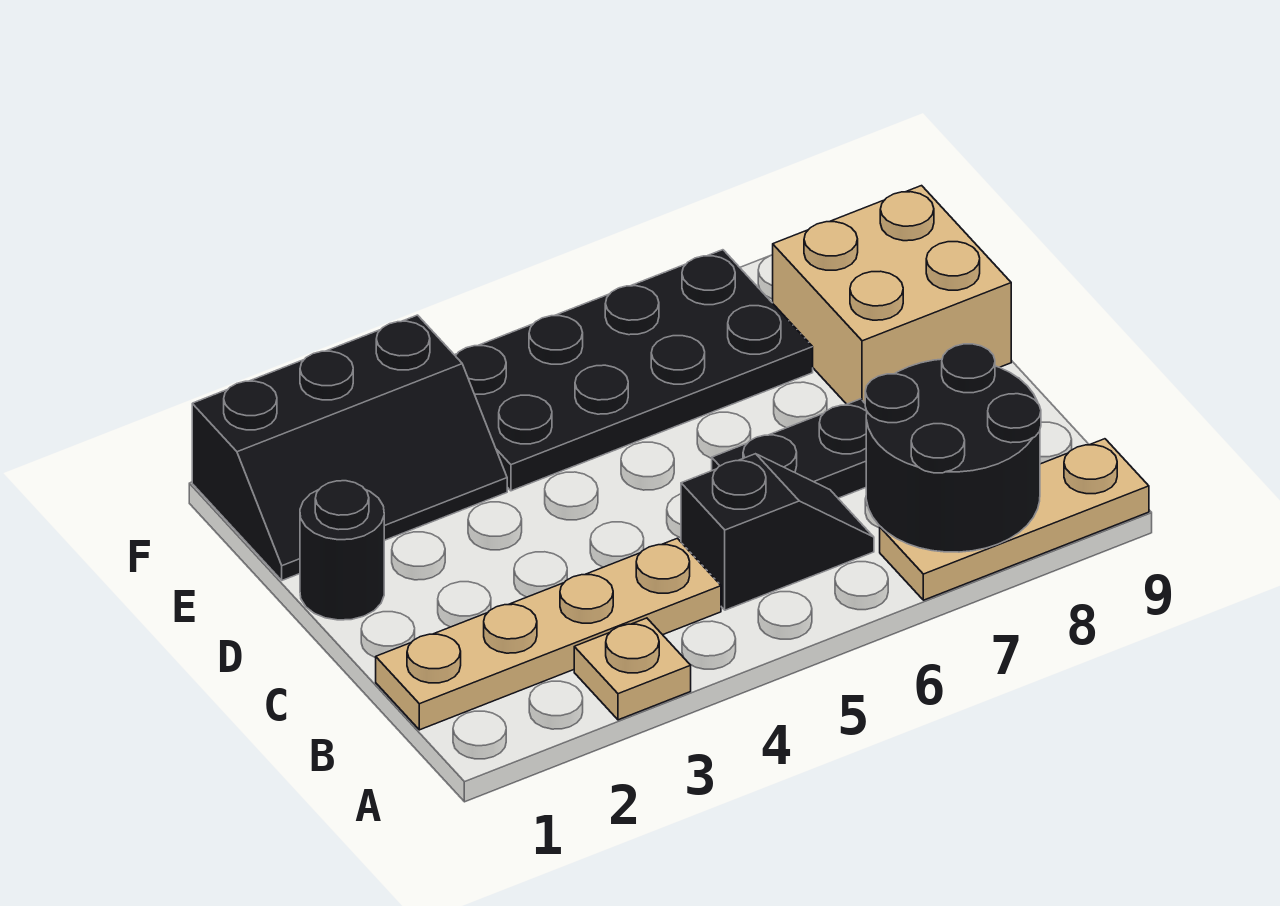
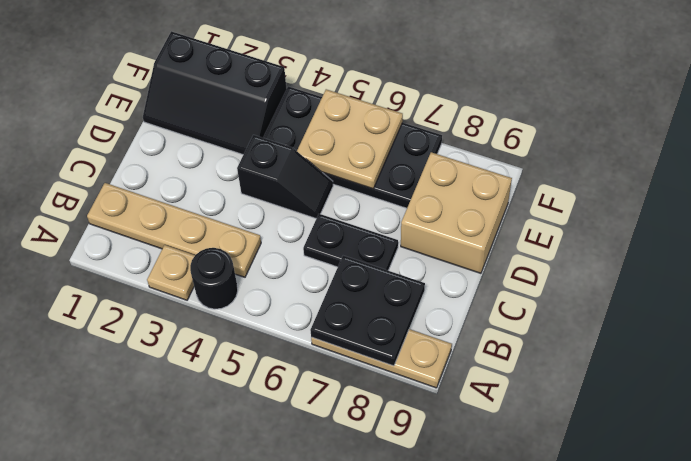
black 2x2 round brick [865,344,1041,552] -> black 2x2 plate [310,256,425,366]
black 1x2 slope [681,454,874,610] -> black 1x2 slope moved to [237,135,333,219]
black 1x1 round brick [300,481,384,620] -> black 1x1 round brick moved to [190,248,238,309]
none -> tan 2x2 plate [297,89,403,189]

